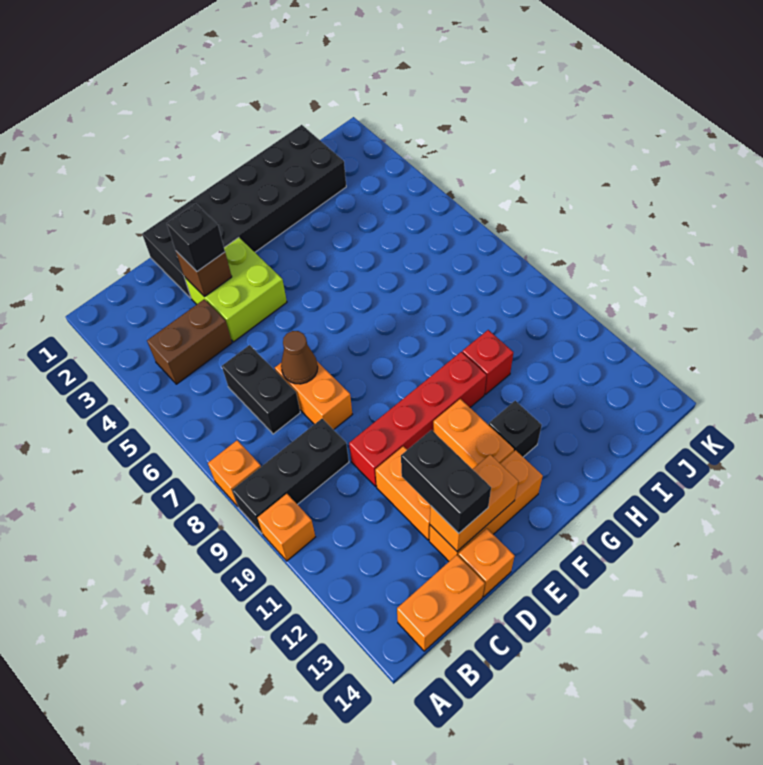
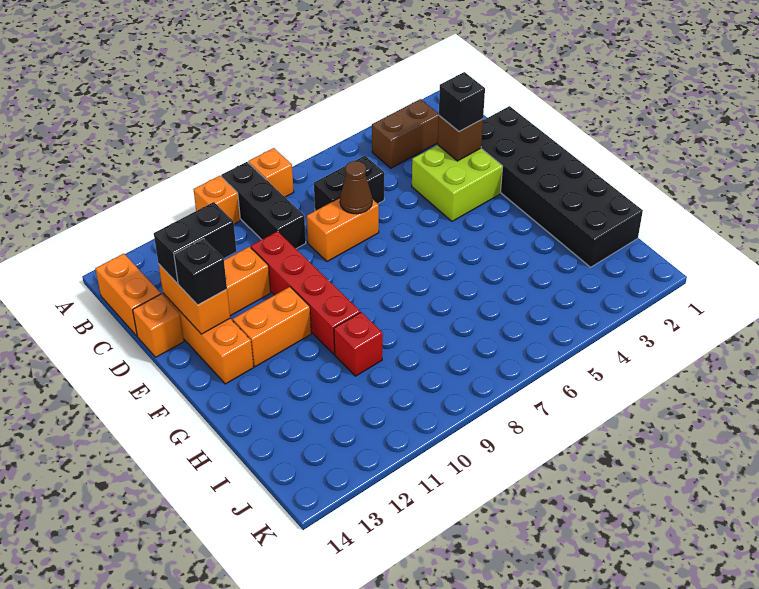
brown 1x2 brick [147,299,232,384] -> brown 1x2 brick turned to [372,99,439,168]
black 1x1 brick [489,401,542,457] -> black 1x1 brick moved to [174,239,227,305]

